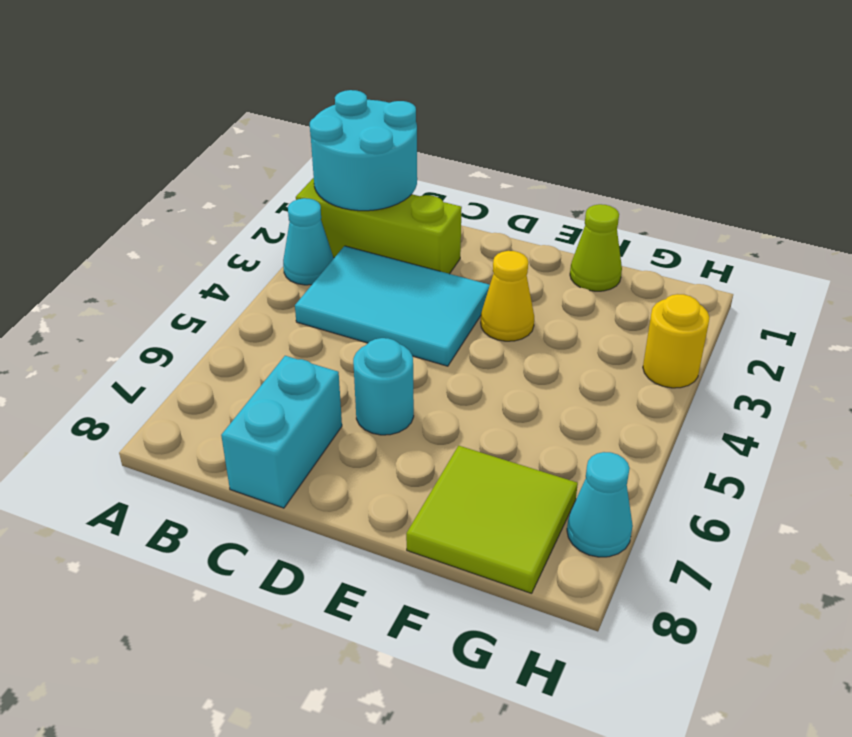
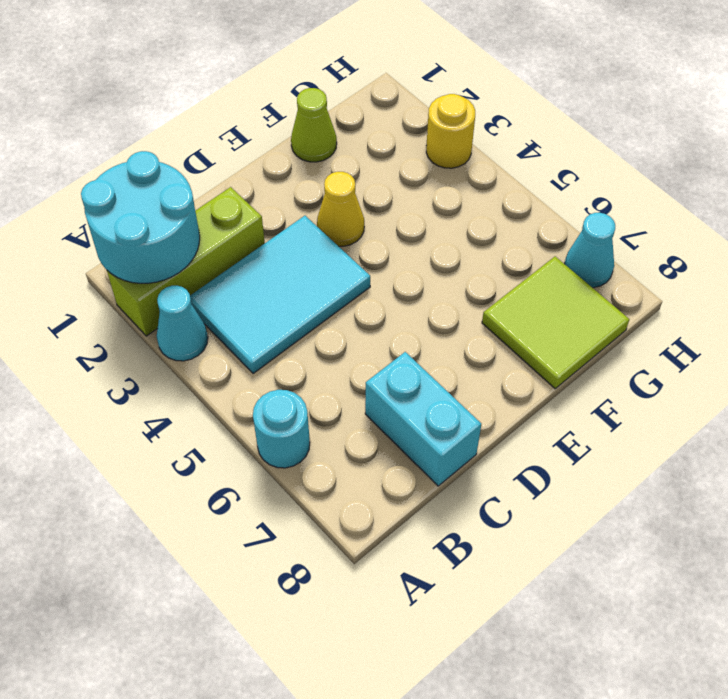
cyan 1x1 round brick [353,338,414,435] -> cyan 1x1 round brick moved to [253,390,310,468]

